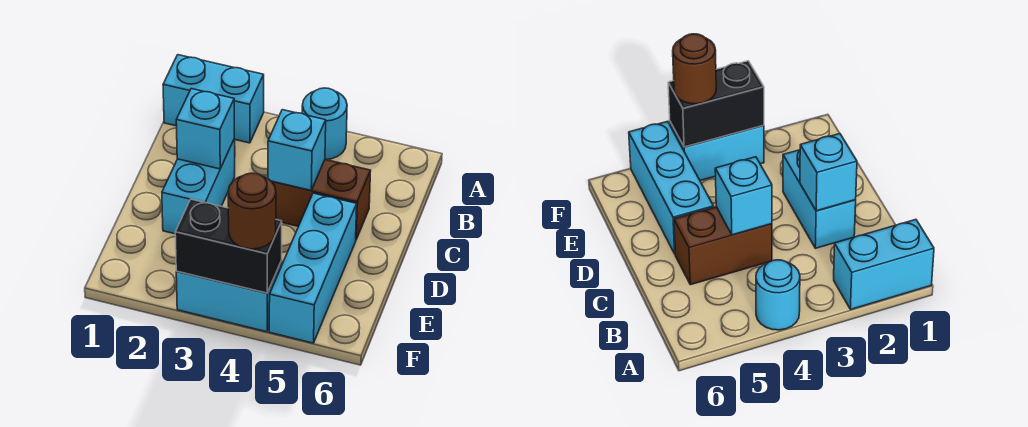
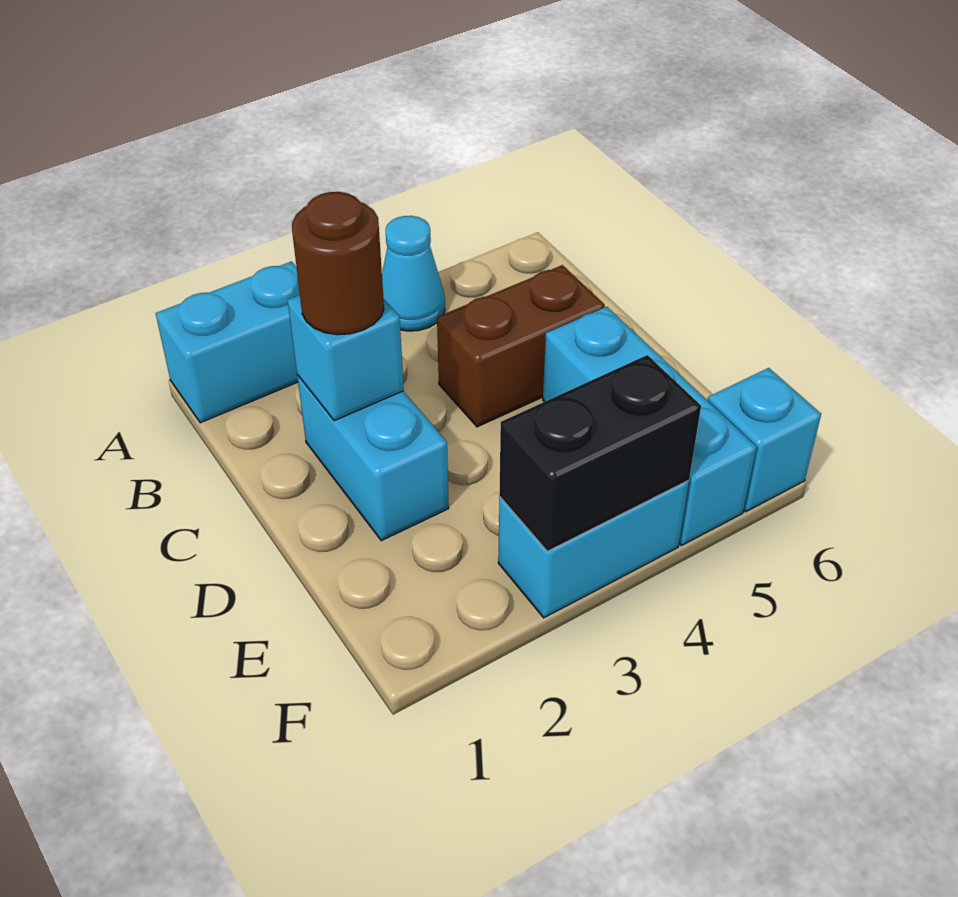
cyan 1x1 round brick [302,88,347,160] -> cyan 1x1 cone [382,216,445,331]
cyan 1x1 brick [268,110,326,190] -> cyan 1x1 brick moved to [708,368,821,512]
brown 1x1 round brick [228,173,276,249] -> brown 1x1 round brick moved to [292,192,384,335]

